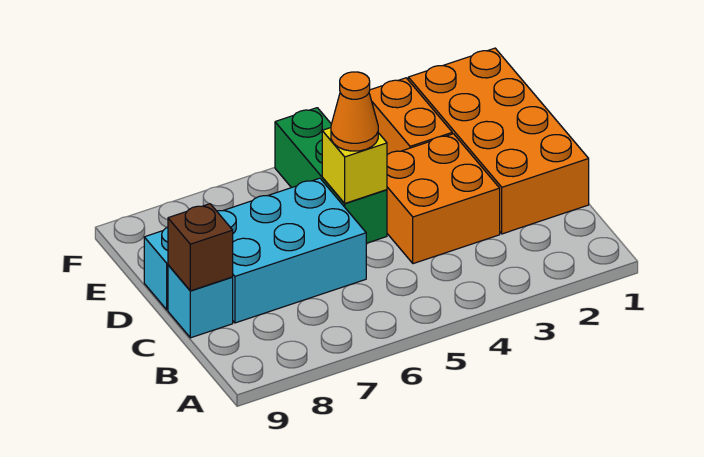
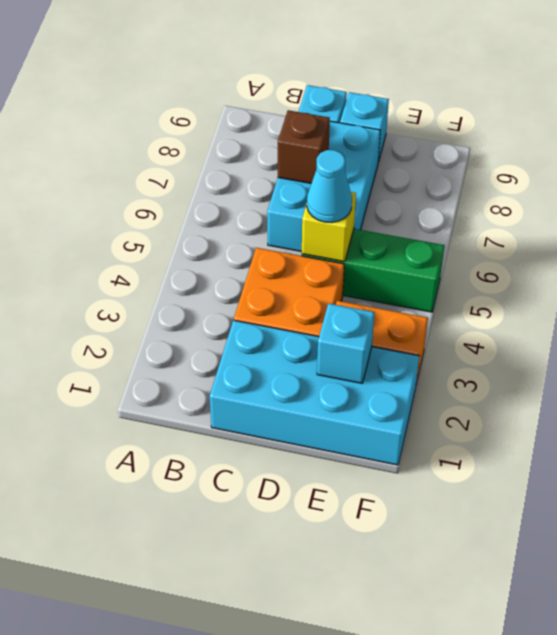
orange 2x4 brick [408,48,589,234] -> cyan 2x4 brick [210,320,419,465]
brown 1x1 brick [168,204,233,291] -> brown 1x1 brick moved to [278,110,330,183]
orange 1x1 cone [331,72,378,151] -> cyan 1x1 cone [307,150,352,222]
none -> cyan 1x1 brick [317,303,375,383]

